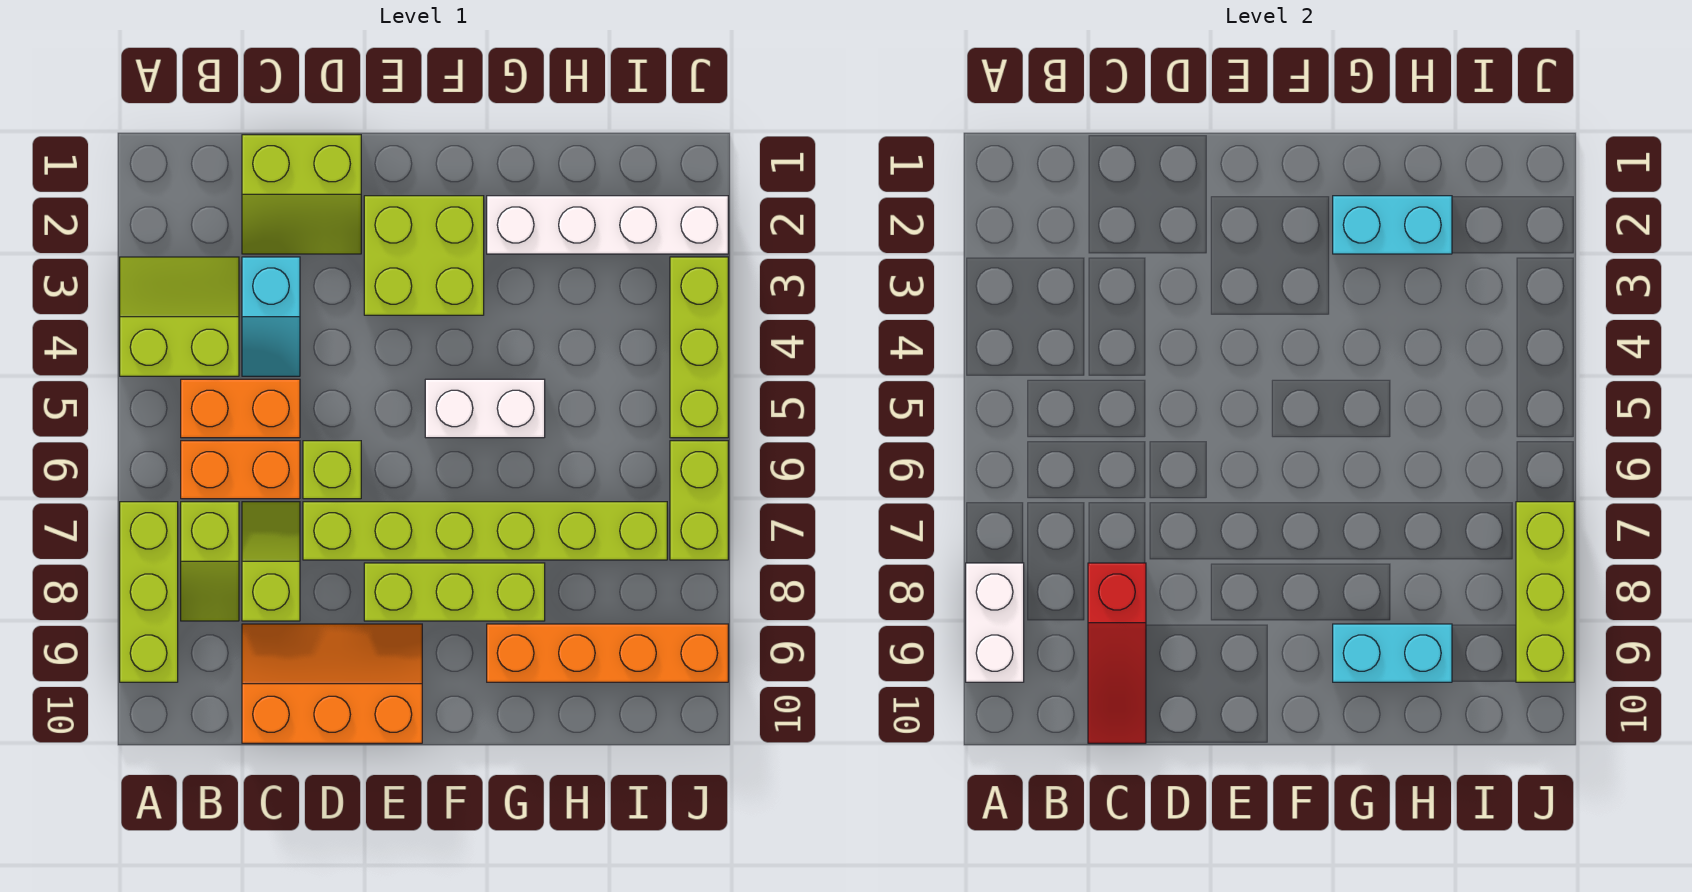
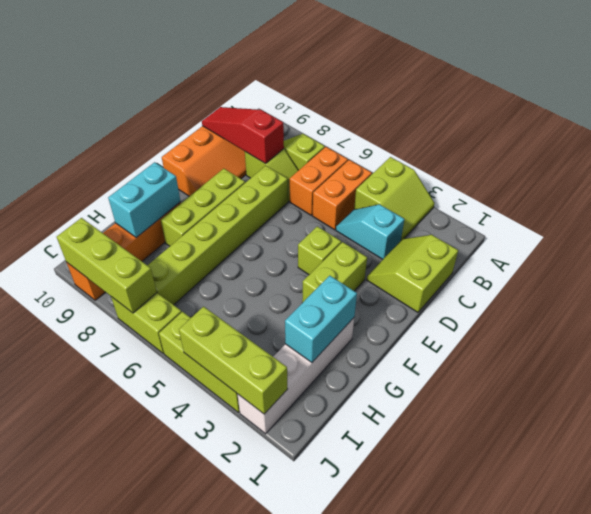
lime 1x3 brick [120,502,178,682] -> lime 1x3 brick moved to [179,307,288,414]
white 1x2 brick [966,563,1024,682] -> none
lime 1x1 brick [303,441,361,499] -> lime 1x1 brick moved to [298,226,341,275]
lime 2x2 brick [364,196,484,315] -> lime 1x2 brick [302,242,367,303]
white 1x2 brick [425,379,545,438] -> none

